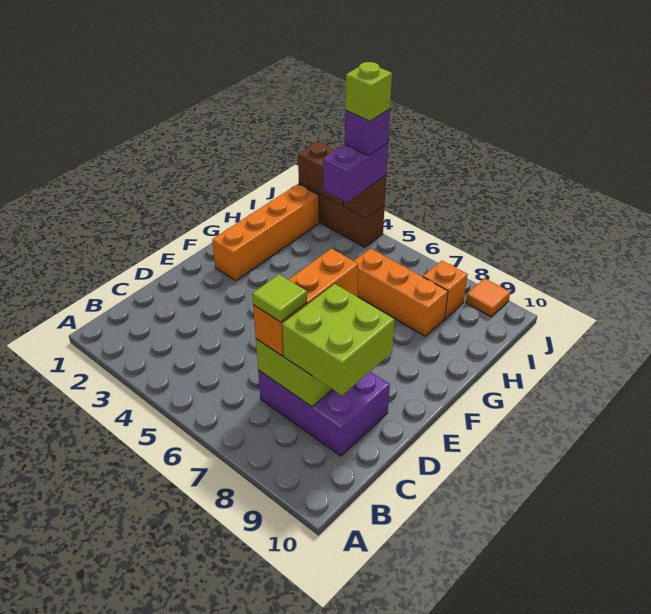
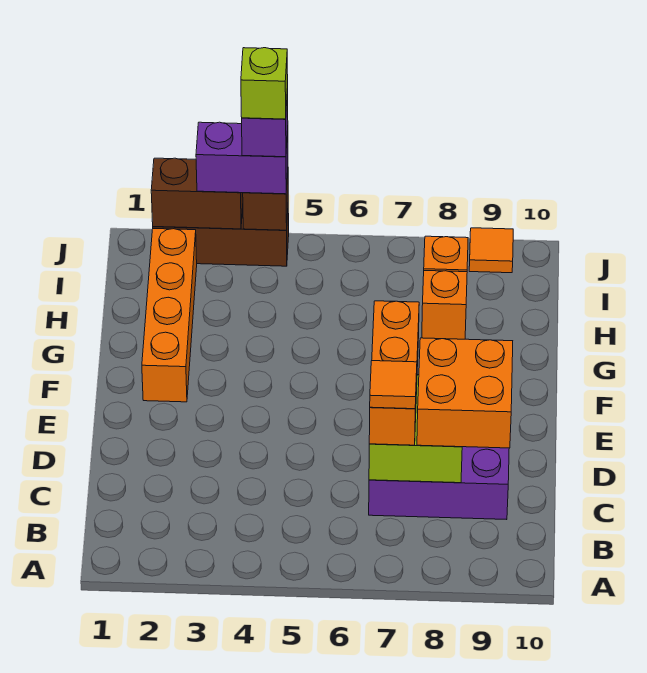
lime 1x1 tile [252,274,307,322] -> orange 1x1 tile [370,361,417,409]
lime 2x2 brick [282,284,395,396] -> orange 2x2 brick [417,338,513,448]
orange 1x3 brick [354,248,448,336] -> orange 1x1 brick [422,271,467,339]
purple 1x2 brick [323,143,388,202] -> purple 1x2 brick turned to [196,122,288,194]

